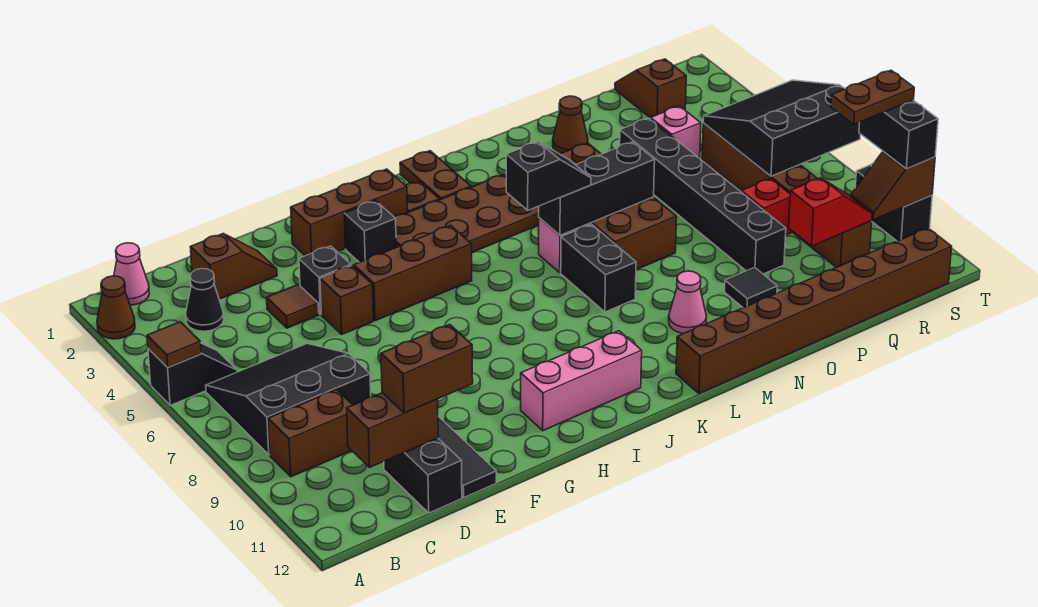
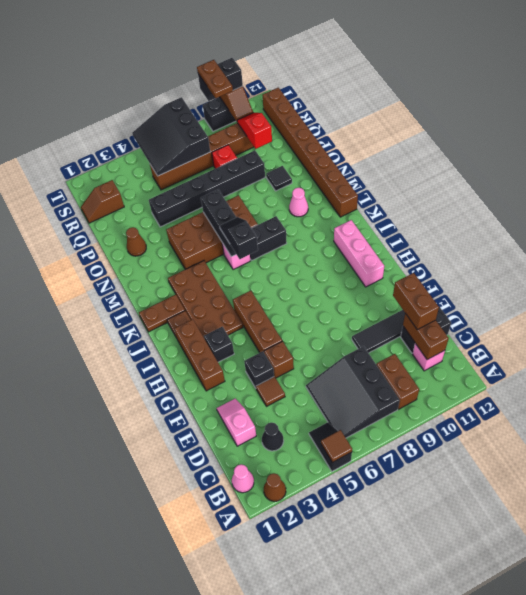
brown 1x2 slope [190,234,277,299] -> pink 1x2 slope [217,398,256,446]
pink 1x1 brick [651,106,701,158] -> pink 1x1 brick moved to [413,344,445,371]

